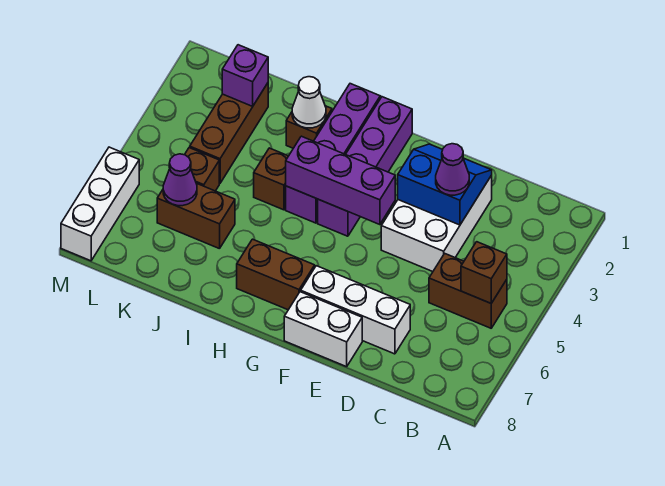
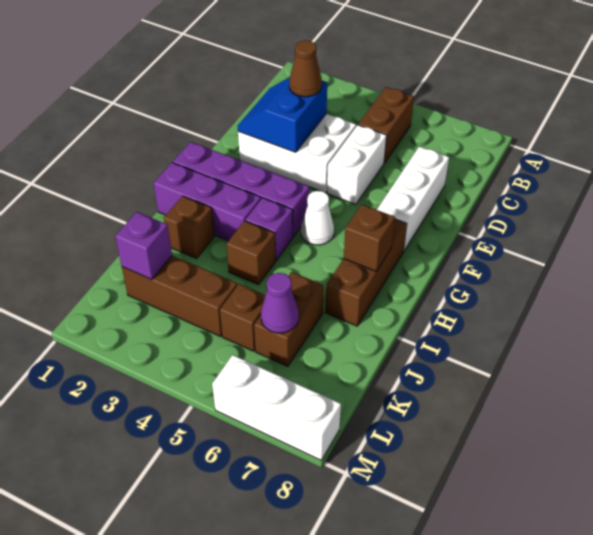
brown 1x1 brick [461,242,507,303] -> brown 1x1 brick moved to [344,205,395,271]
purple 1x1 cone [436,144,469,195] -> brown 1x1 cone [289,40,322,97]
white 1x2 brick [284,292,362,367] -> white 1x2 brick moved to [327,125,387,204]
purple 1x3 brick [286,136,395,225] -> none
brown 1x2 brick [237,239,315,310] -> brown 1x3 brick [325,219,407,326]
white 1x1 cone [292,77,326,128] -> white 1x1 cone moved to [301,191,334,245]

